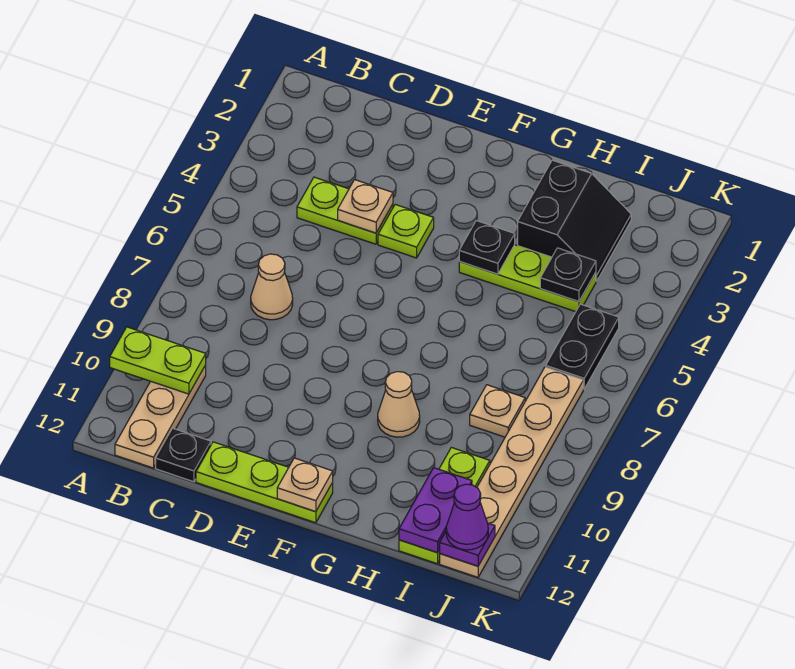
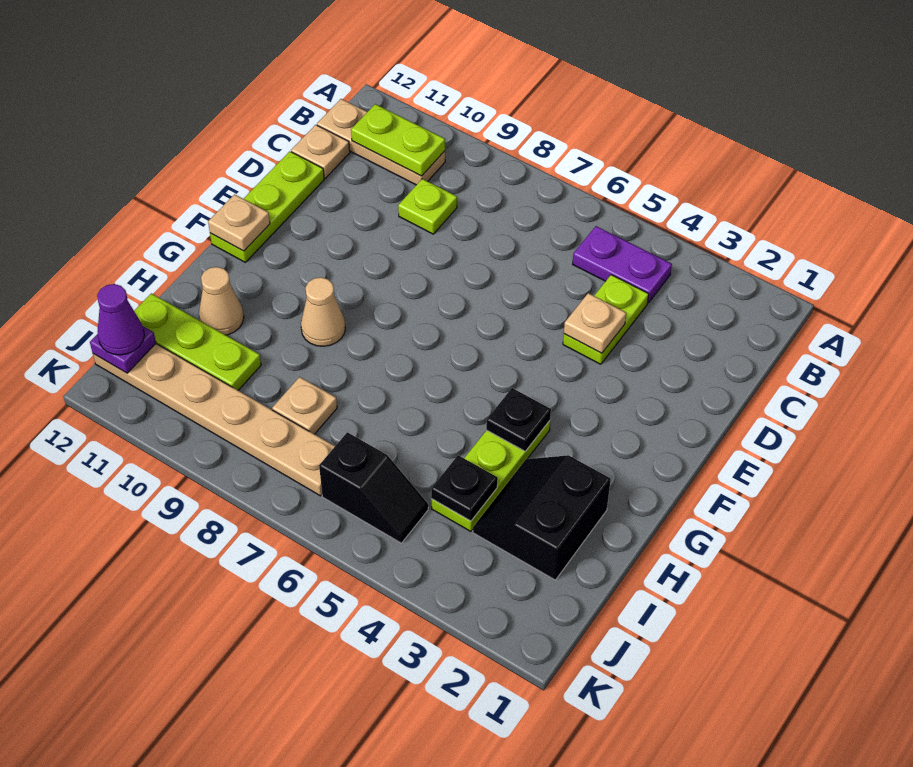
lime 1x2 plate [110,327,206,394] -> lime 1x2 plate turned to [351,104,445,176]
tan 1x1 cone [251,254,293,320] -> tan 1x1 cone moved to [199,267,244,335]
black 1x1 plate [156,428,211,482] -> tan 1x1 plate [291,125,350,178]
lime 1x1 plate [378,205,434,258] -> lime 1x1 plate moved to [398,179,457,234]
black 2x2 slope [518,160,631,281] -> black 2x2 slope turned to [473,455,611,580]
purple 1x2 plate [399,468,472,553] -> purple 1x2 plate moved to [573,226,672,303]
black 1x2 plate [546,304,619,389] -> black 1x2 slope [319,432,428,543]

